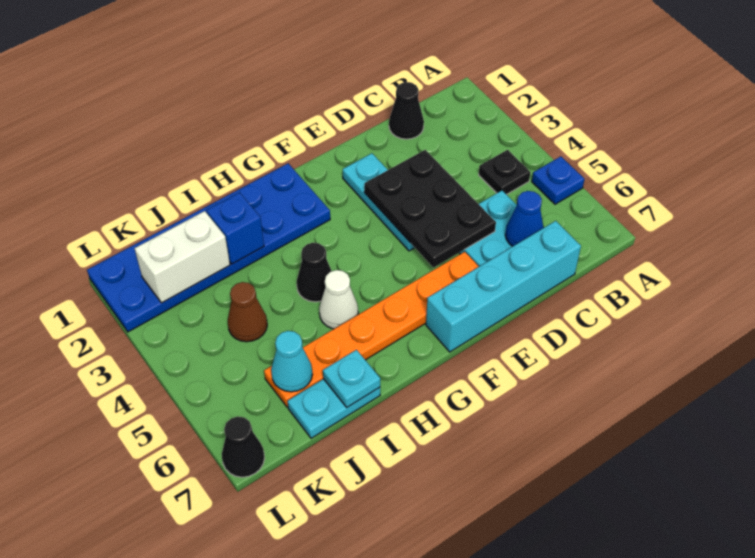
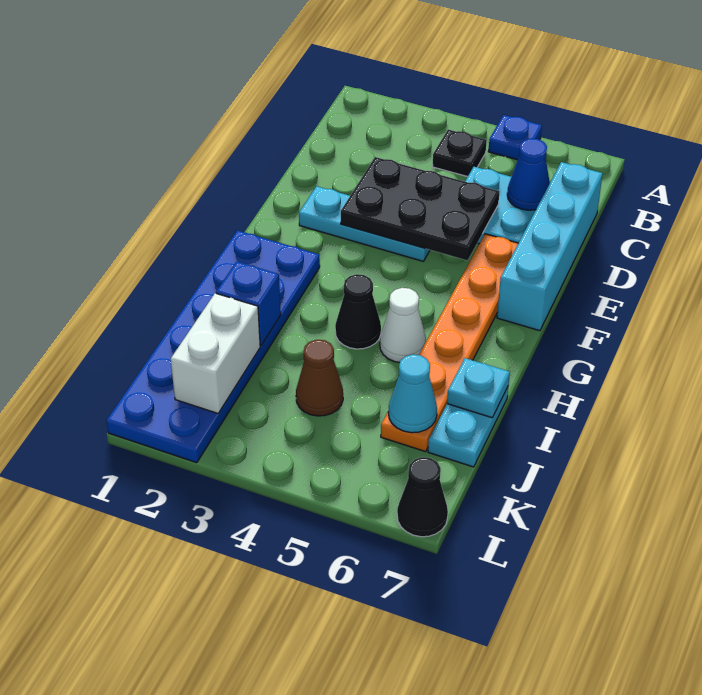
black 1x1 cone [389,82,424,139] -> none

